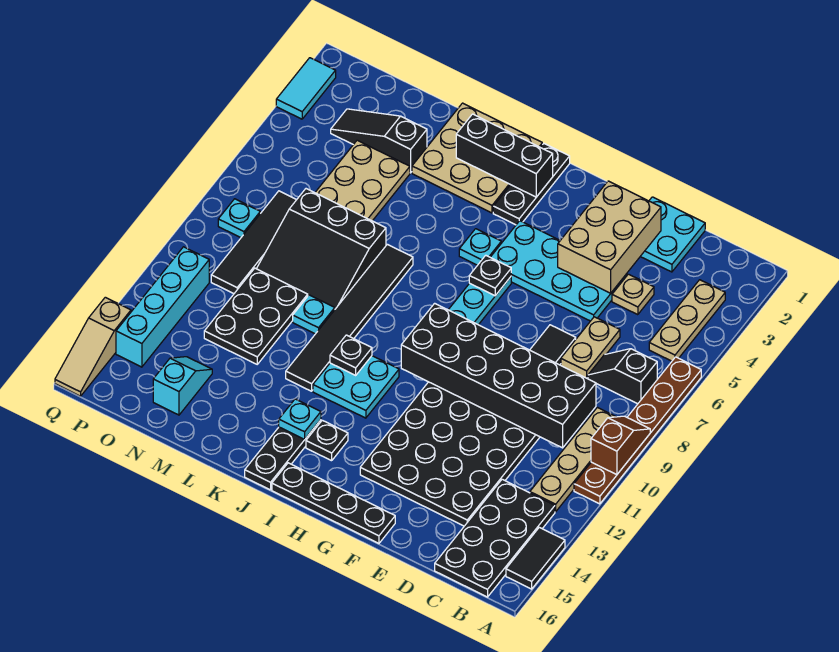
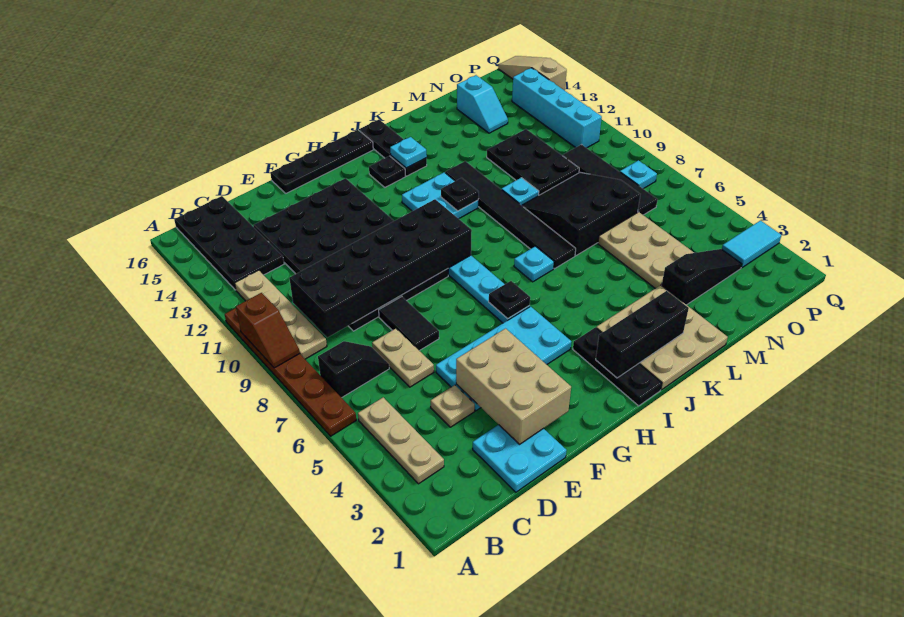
black 1x2 tile [506,527,565,589] -> none
cyan 1x1 plate [459,229,501,265] -> cyan 1x1 plate moved to [514,246,554,282]
cyan 1x2 tile [276,58,336,119] -> cyan 1x2 tile turned to [722,221,781,268]

